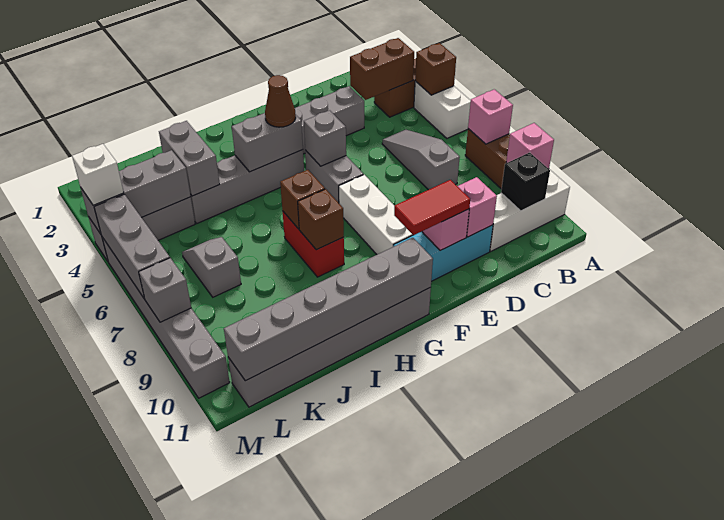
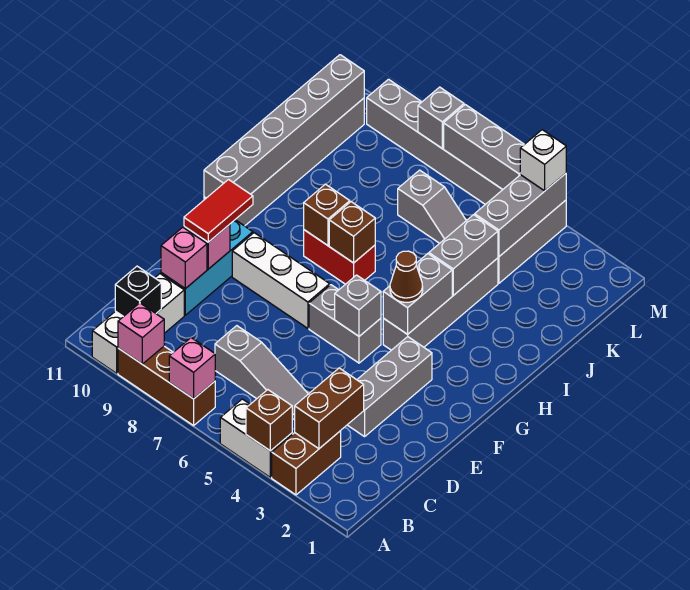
grey 1x2 brick [159,121,220,196] -> grey 1x2 brick turned to [429,215,498,295]

